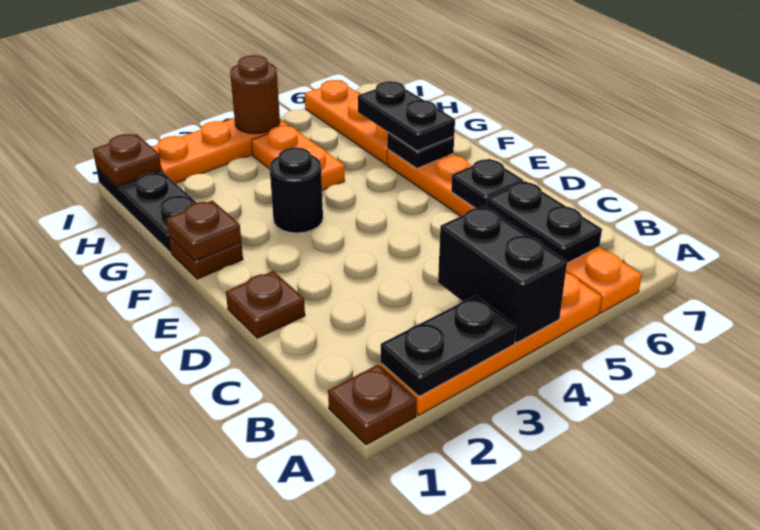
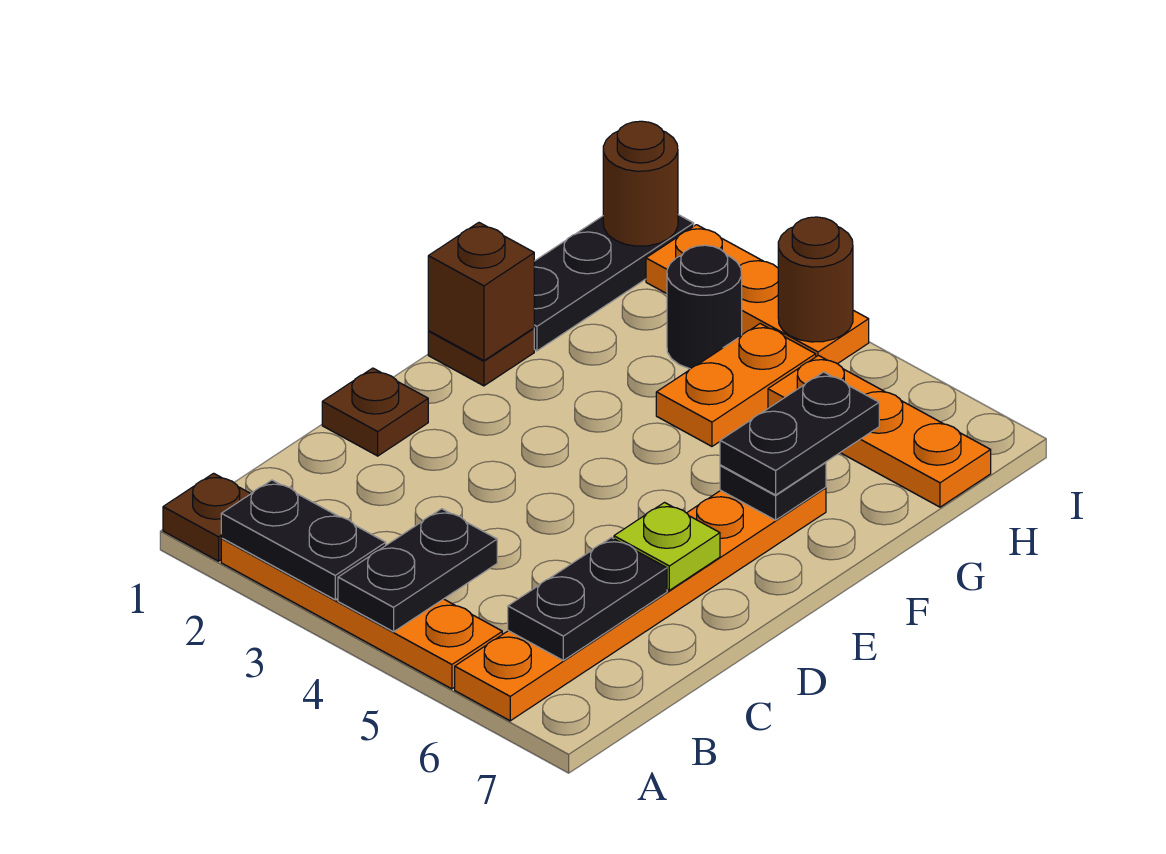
black 1x2 brick [438,206,567,343] -> black 1x2 plate [338,509,497,632]
black 1x1 plate [451,159,524,208] -> lime 1x1 plate [614,503,720,590]
brown 1x1 plate [166,200,241,261] -> brown 1x1 brick [428,223,534,361]
black 1x1 round brick [269,147,323,233] -> black 1x1 round brick moved to [667,245,742,369]
orange 1x3 plate [305,80,388,164] -> orange 1x3 plate turned to [768,355,991,507]
brown 1x1 plate [93,134,162,187] -> brown 1x1 round brick [603,121,678,246]

